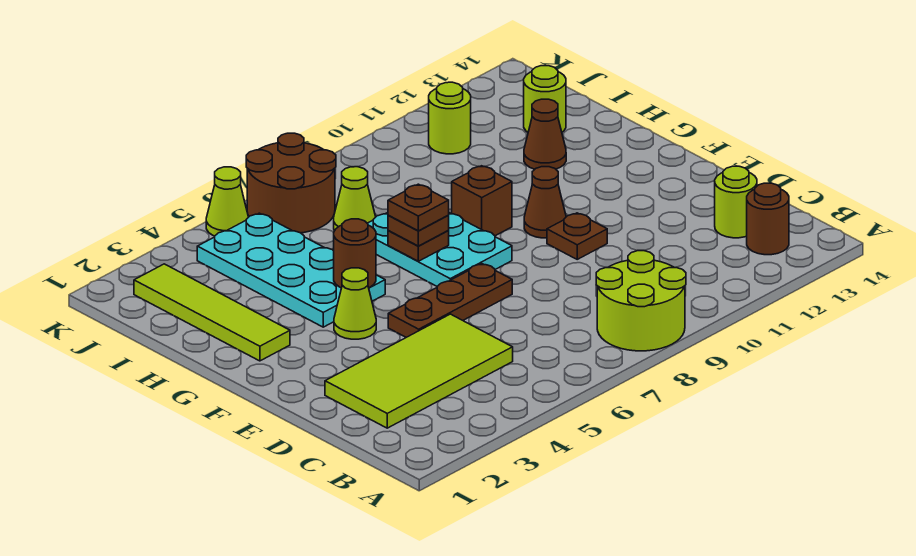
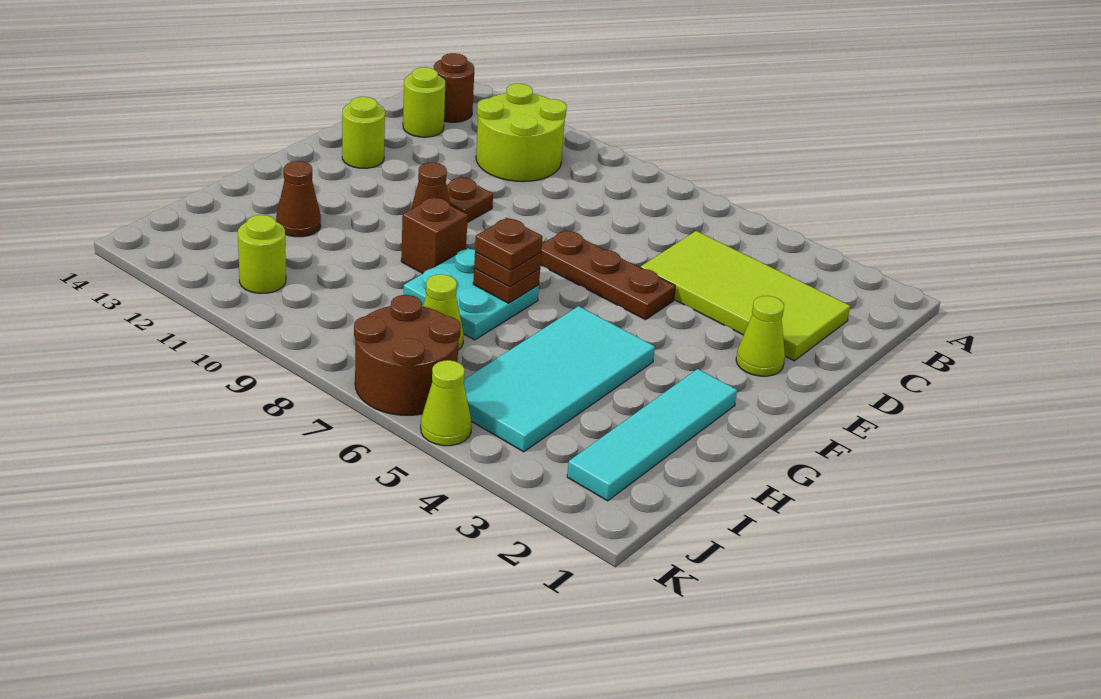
lime 2x2 round brick [596,251,686,351] -> lime 2x2 round brick moved to [476,84,567,182]
lime 1x1 cone [334,268,376,339] -> lime 1x1 cone moved to [736,296,785,376]
cyan 2x3 plate [367,213,512,286] -> cyan 2x2 plate [404,248,539,340]
lime 1x4 tile [134,264,290,361] -> cyan 1x4 tile [567,369,737,501]
cyan 2x4 plate [197,213,385,327] -> cyan 2x4 tile [464,306,655,452]
brown 1x1 round brick [334,219,376,288] -> none
lime 1x1 round brick [524,66,566,132] -> lime 1x1 round brick moved to [342,97,385,168]

